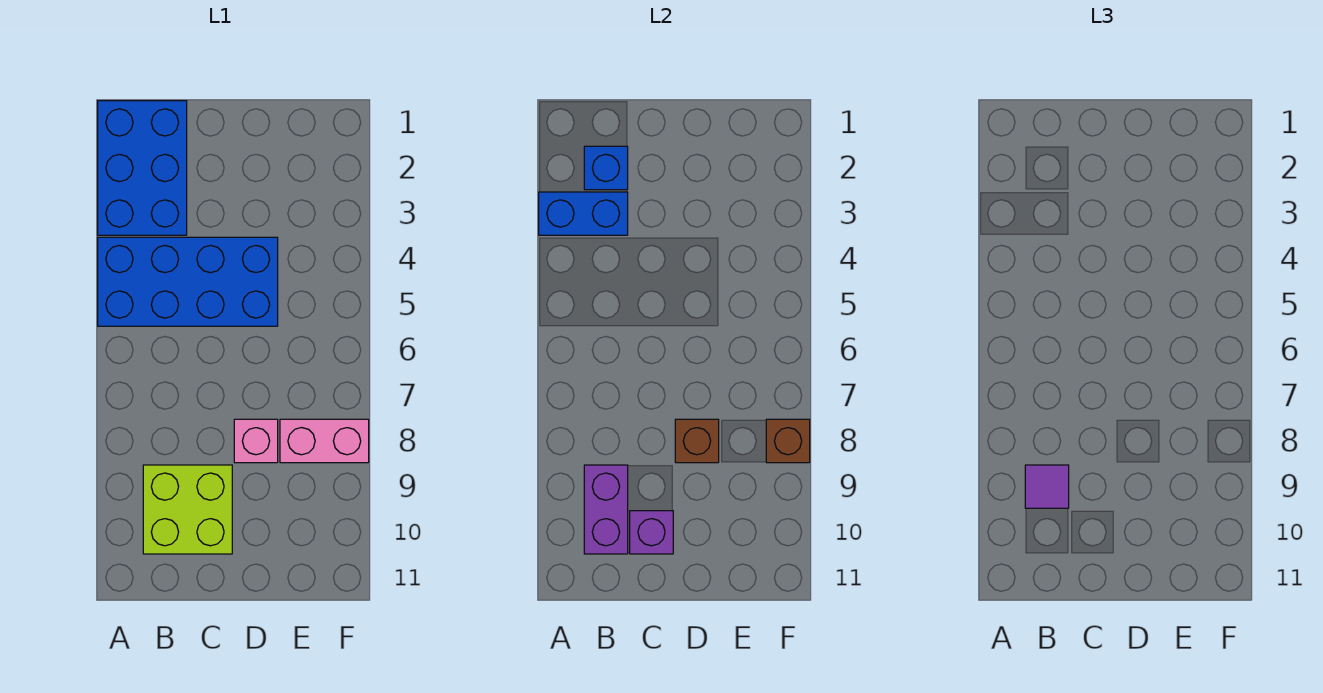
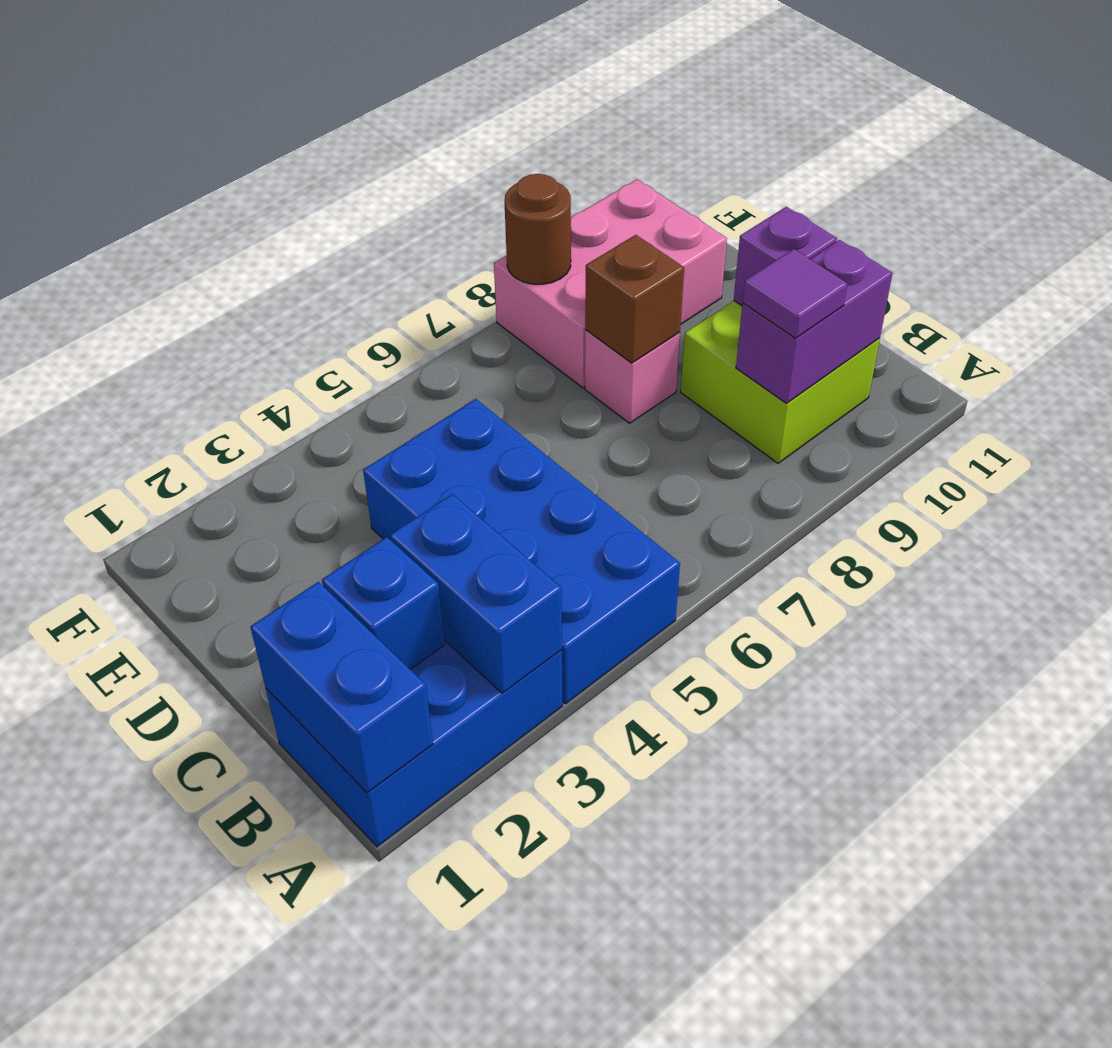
none -> blue 1x2 brick [250,582,433,793]
pink 1x2 brick [280,419,369,463] -> pink 2x3 brick [494,179,727,388]
brown 1x1 brick [766,419,810,463] -> brown 1x1 round brick [504,174,571,284]

